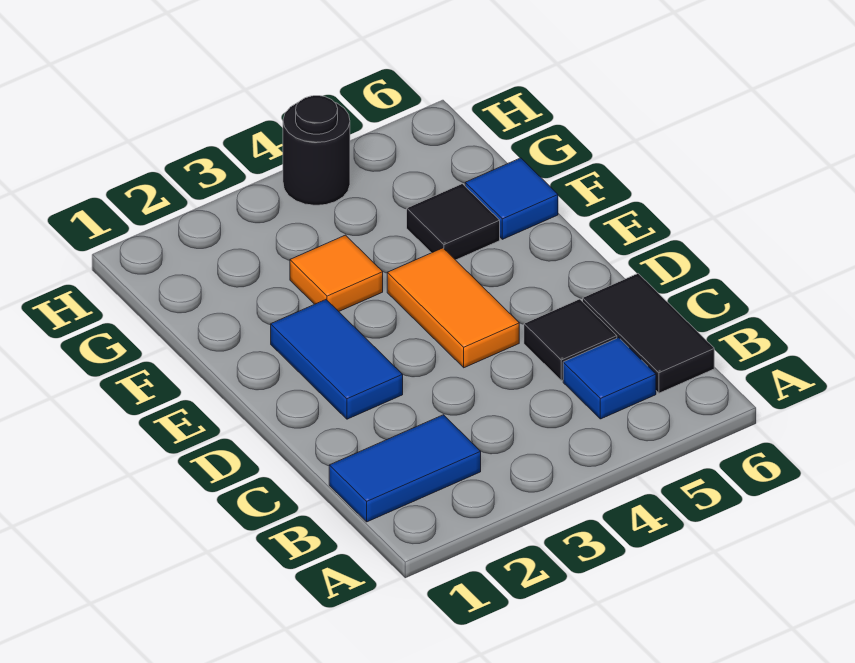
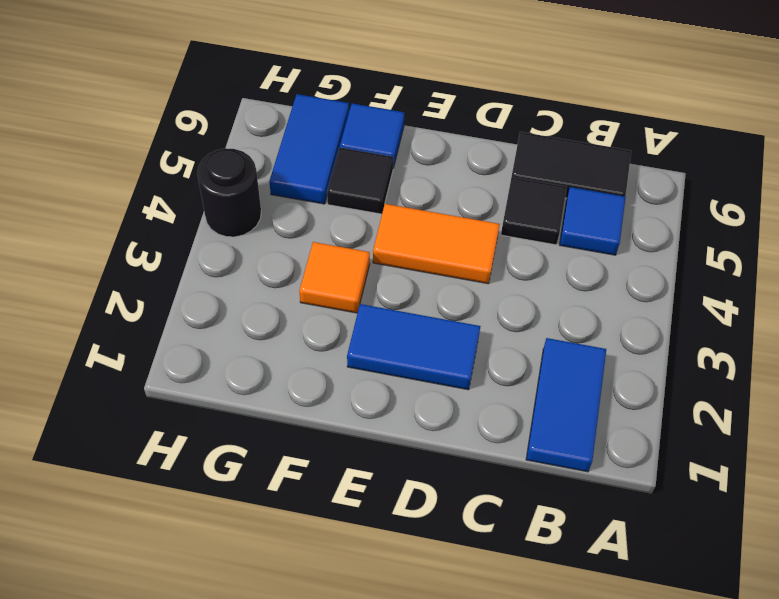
none -> blue 1x2 tile [269,94,349,204]

